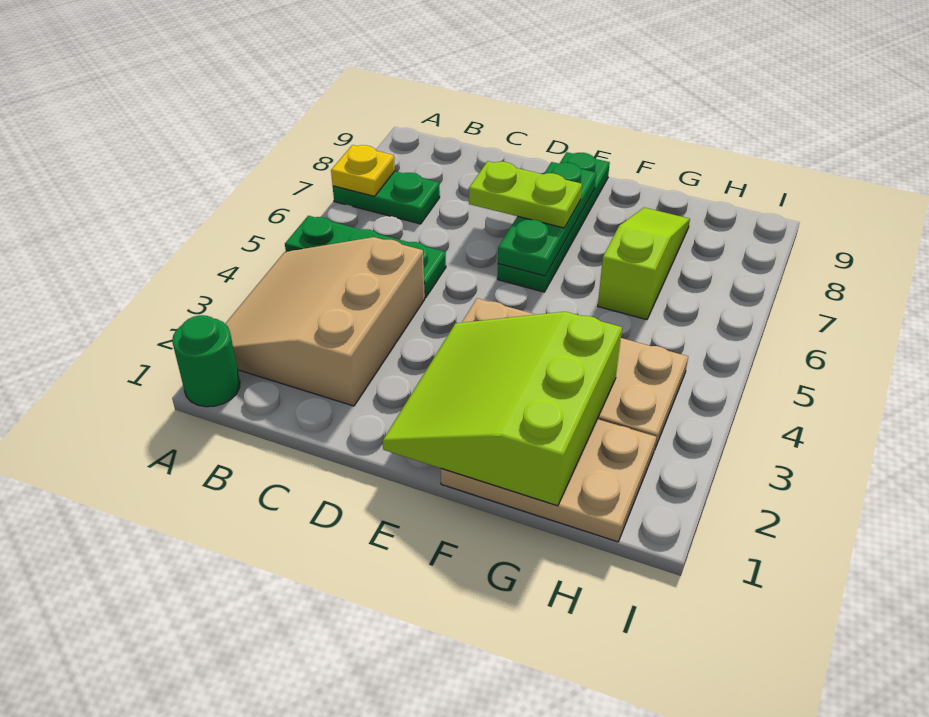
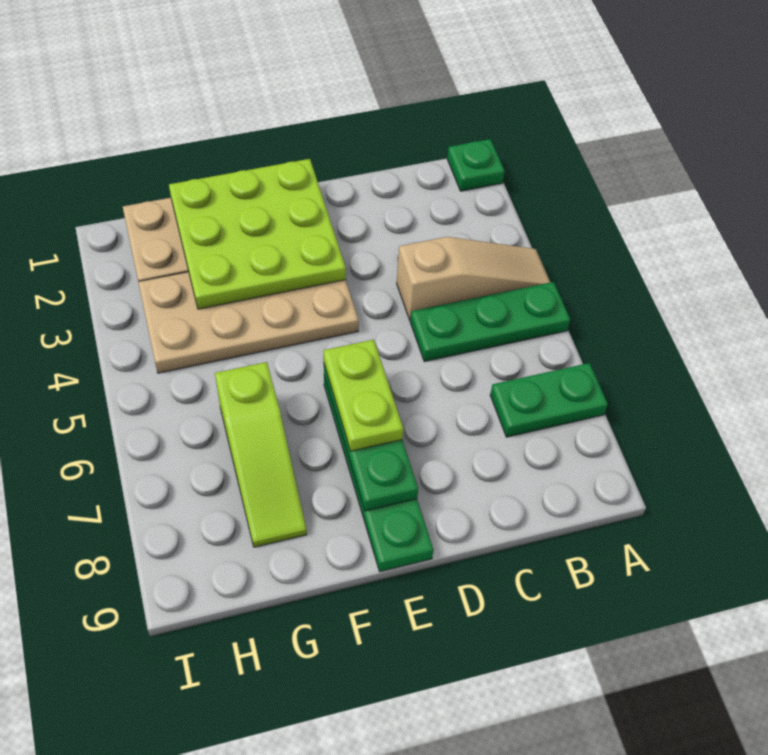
green 1x1 round brick [172,315,240,407] -> green 1x1 plate [447,139,505,191]
tan 3x3 slope [225,237,425,406] -> tan 1x3 slope [397,237,550,321]
yellow 1x1 plate [331,145,395,196] -> none
lime 1x2 plate [469,161,582,228] -> lime 1x2 plate turned to [324,340,403,451]
lime 3x3 slope [383,312,622,506] -> lime 3x3 plate [169,159,346,309]

